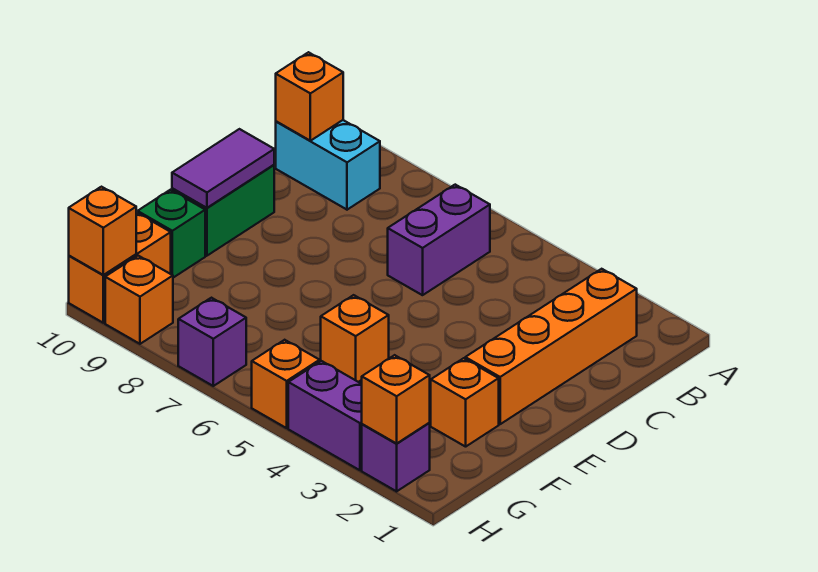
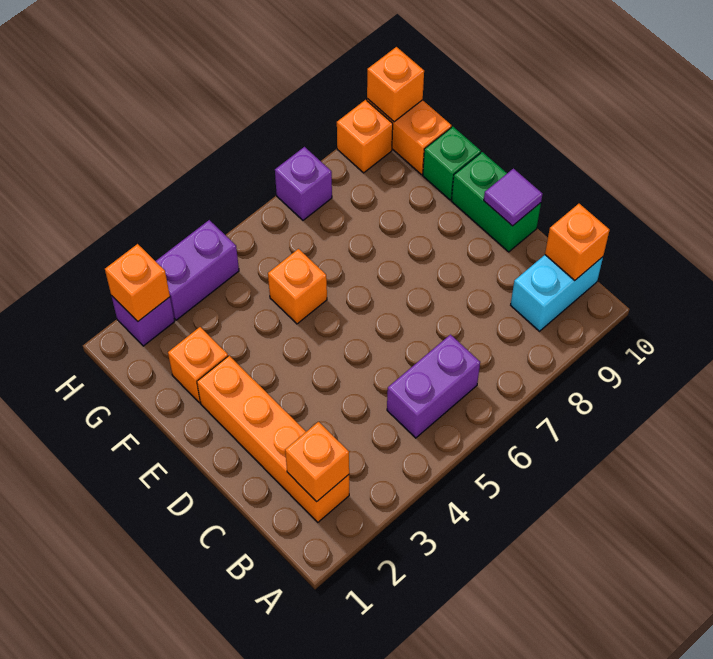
purple 1x2 brick [388,185,490,295] -> purple 1x2 brick turned to [387,335,480,438]
purple 1x2 tile [172,129,274,208] -> purple 1x1 tile [484,169,543,226]
orange 1x1 brick [252,340,320,428] -> orange 1x1 brick moved to [285,422,349,502]

